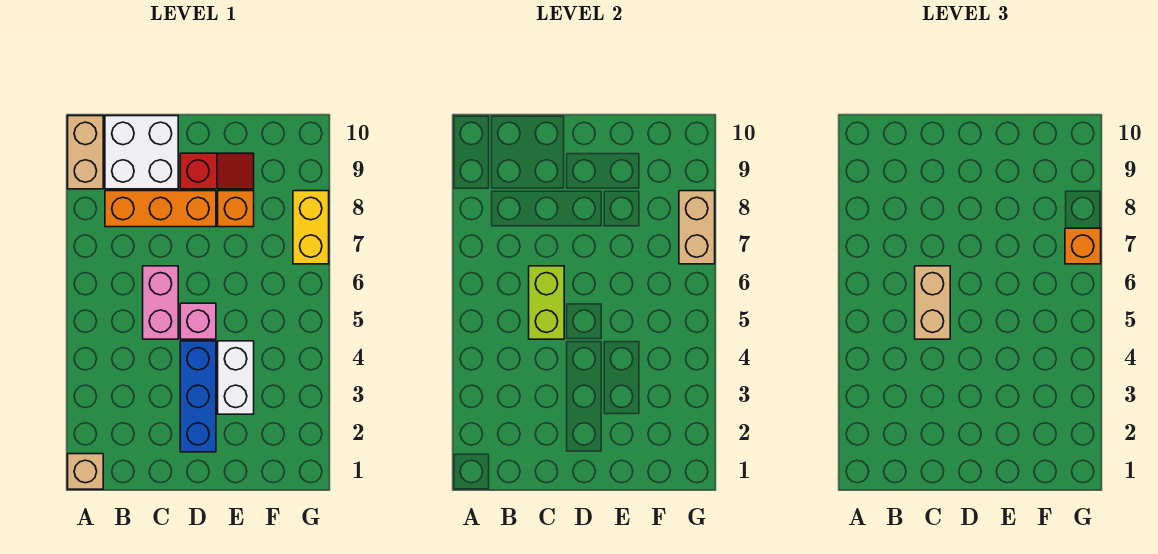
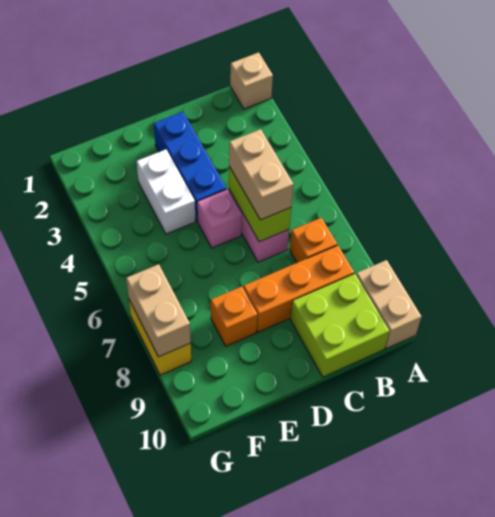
white 2x2 brick [105,116,178,189] -> lime 2x2 brick [290,274,389,377]
red 1x2 slope [180,153,254,189] -> none
orange 1x1 brick [1065,228,1101,264] -> orange 1x1 brick moved to [290,218,337,263]

